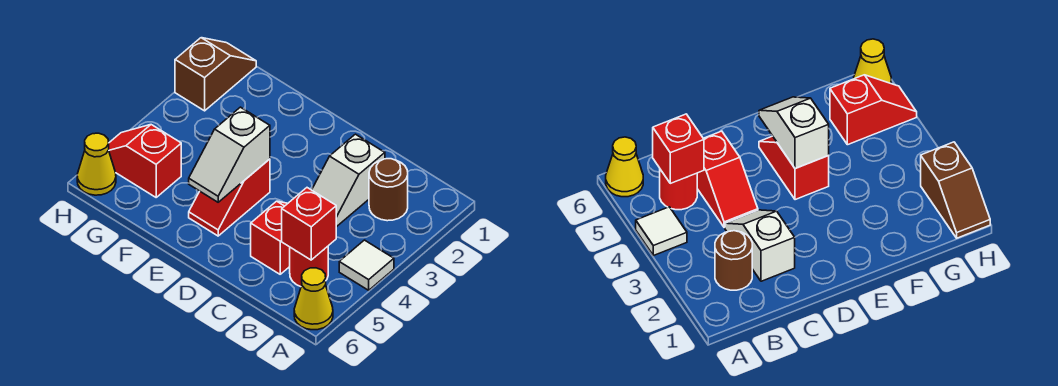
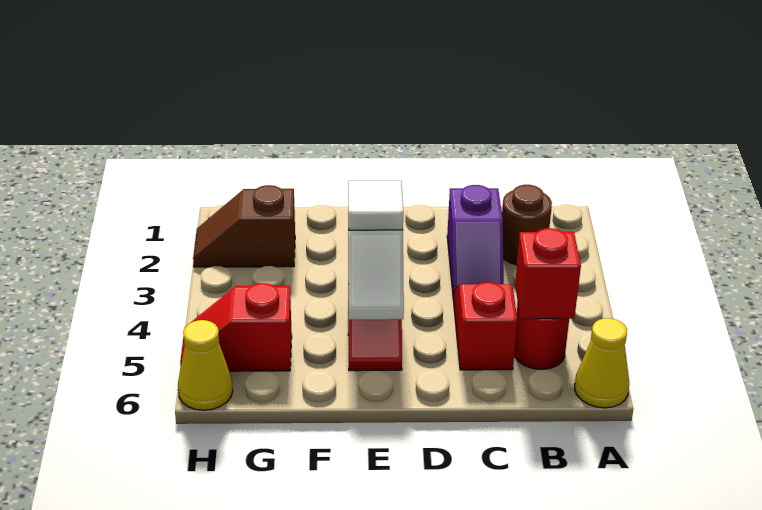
white 1x1 tile [339,240,394,290] -> white 1x1 tile moved to [348,181,403,230]
white 1x2 slope [312,134,385,227] -> purple 1x2 slope [447,185,504,299]
brown 1x2 slope [175,38,256,111] -> brown 1x2 slope turned to [193,185,295,267]

